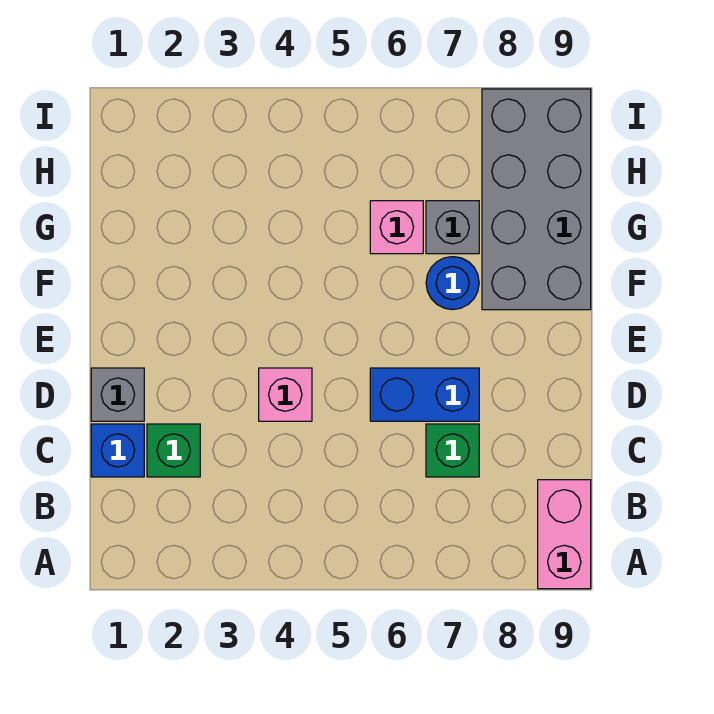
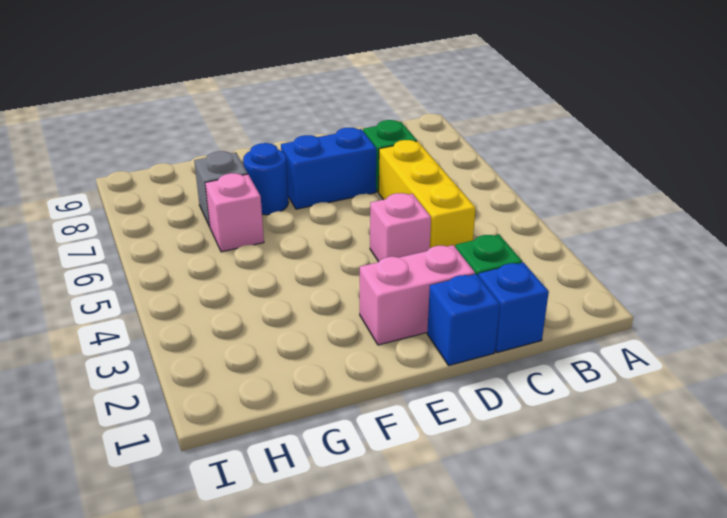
pink 1x2 brick [538,480,591,589] -> pink 1x2 brick moved to [360,245,475,345]
none -> yellow 1x3 brick [379,140,476,248]
grey 1x1 brick [91,368,144,421] -> blue 1x1 brick [427,274,500,365]
blue 1x2 brick [370,368,479,421] -> blue 1x2 brick turned to [281,128,376,209]
grey 2x4 brick [482,89,591,310] -> none

